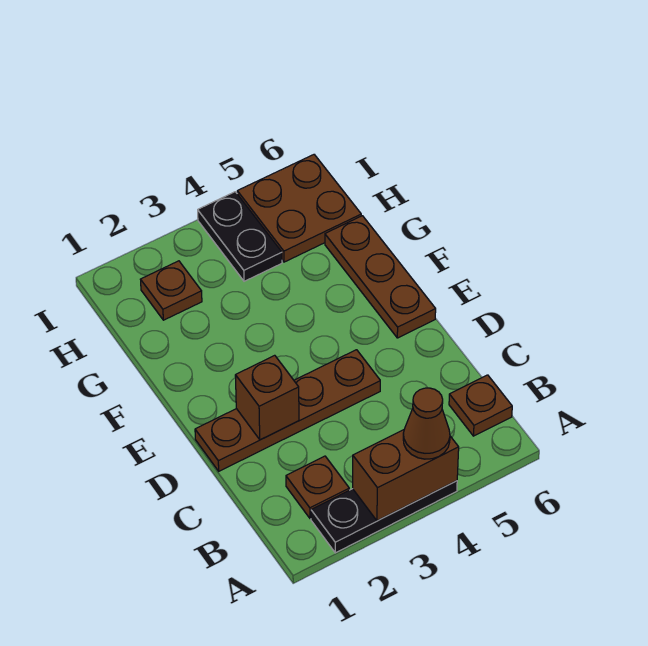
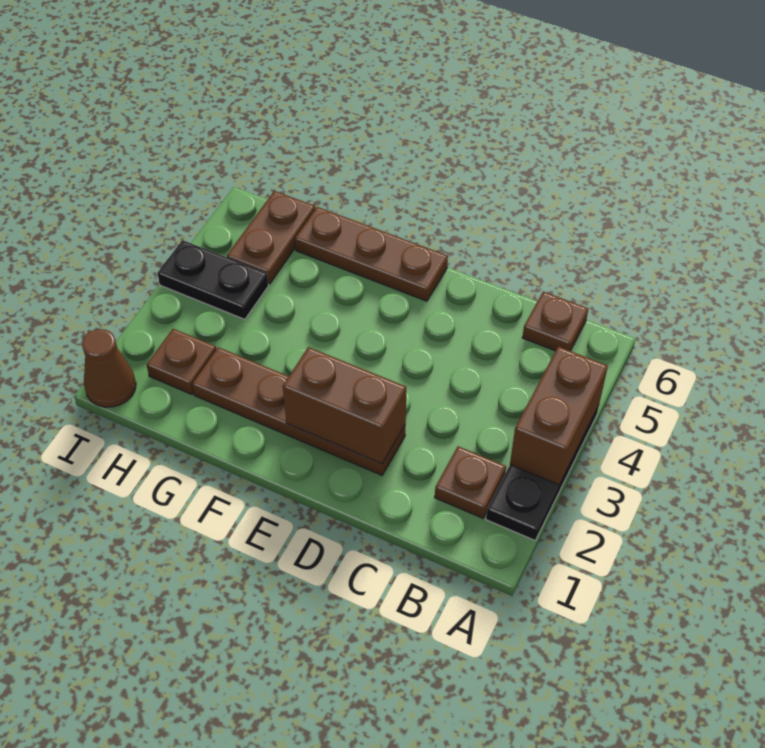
brown 1x1 cone [403,388,450,459] -> brown 1x1 cone moved to [82,329,136,407]
brown 1x4 plate [195,350,380,471] -> brown 1x4 plate turned to [192,347,405,475]
brown 1x1 brick [235,355,299,440] -> brown 1x2 brick [283,347,406,464]
brown 2x2 plate [237,155,361,262] -> brown 1x2 plate [227,191,315,284]

